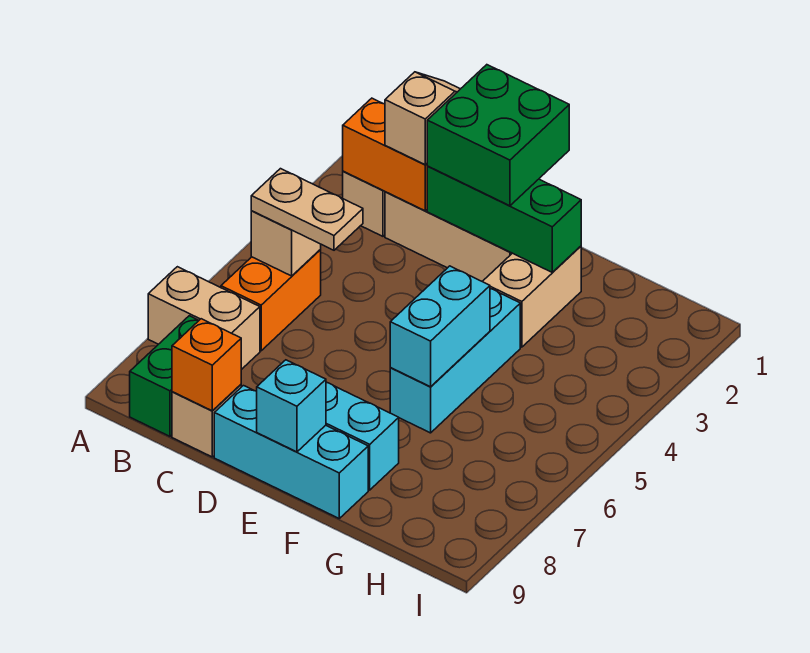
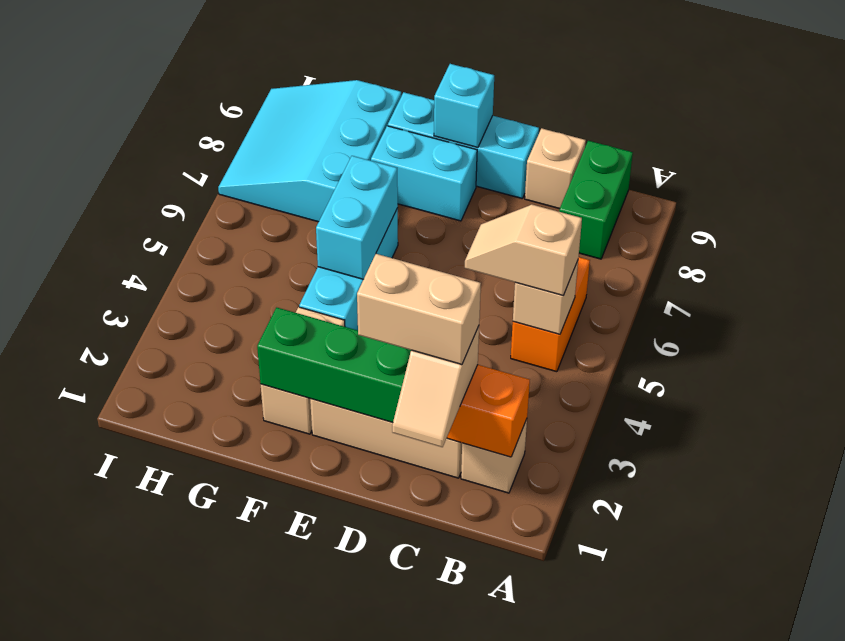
tan 1x2 brick [148,267,260,370] -> tan 1x2 brick moved to [357,254,481,364]
tan 1x2 plate [251,169,363,250] -> tan 1x2 slope [465,205,582,295]
orange 1x1 brick [172,319,241,411] -> none
green 2x2 brick [427,65,569,206] -> none
none -> cyan 3x3 slope [218,80,401,222]

